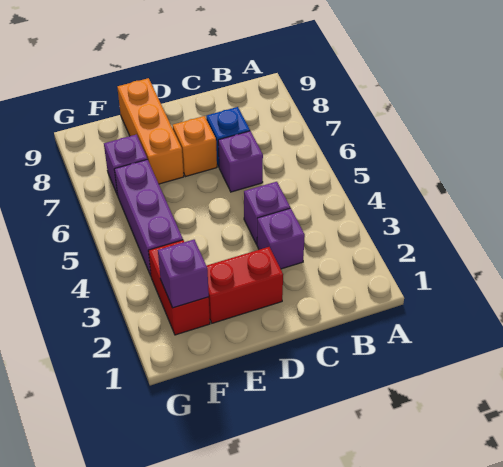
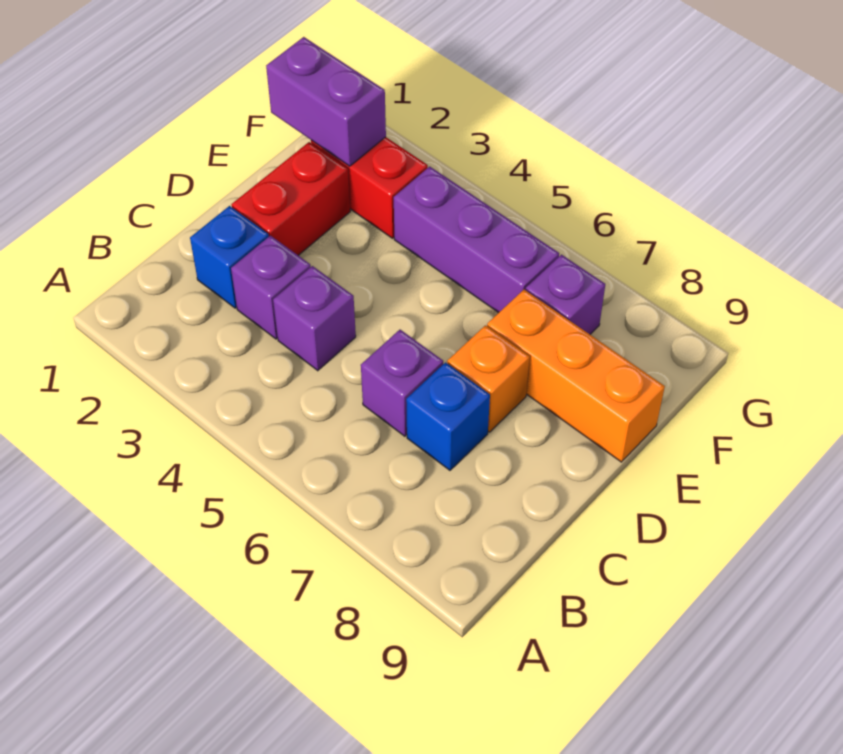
none -> blue 1x1 brick [190,206,269,308]
purple 1x1 brick [158,240,209,308] -> purple 1x2 brick [266,37,386,166]

